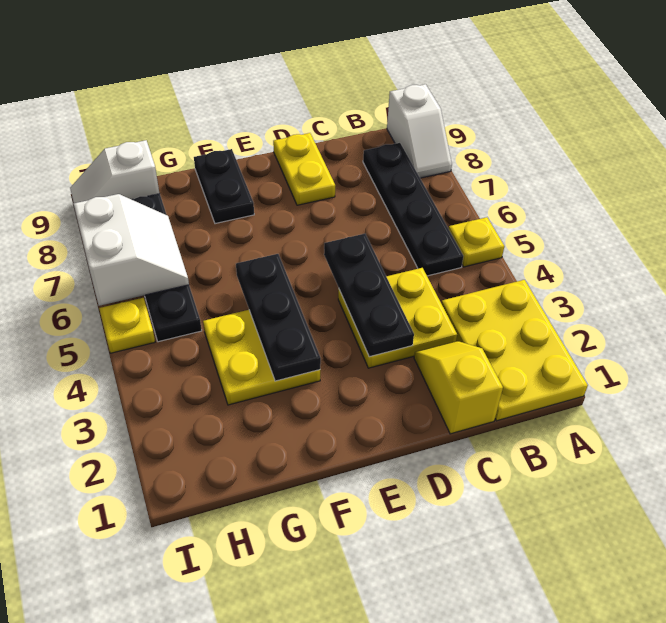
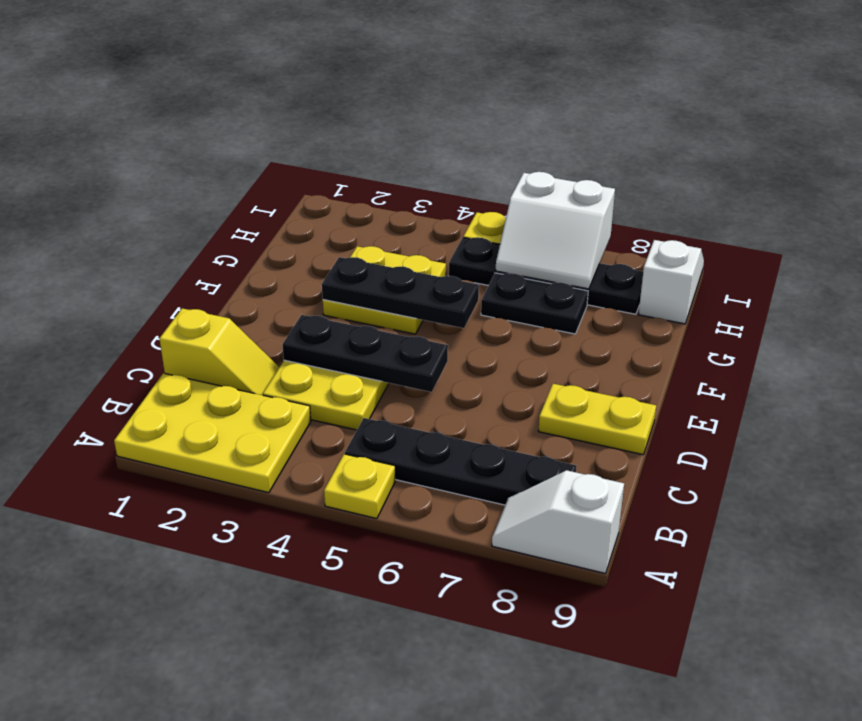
black 1x2 plate [194,149,254,224] -> black 1x2 plate moved to [481,273,588,334]

